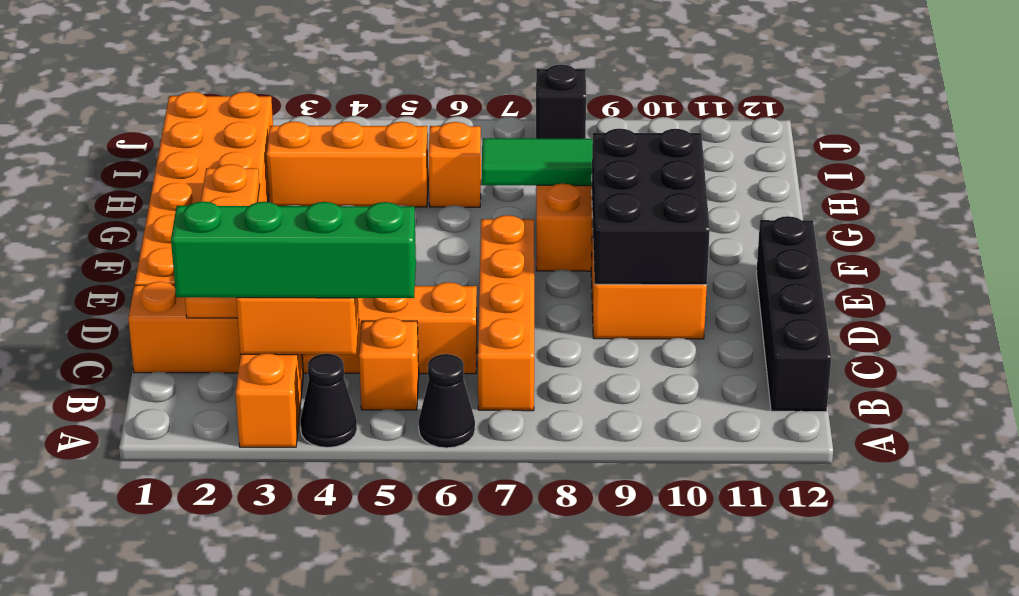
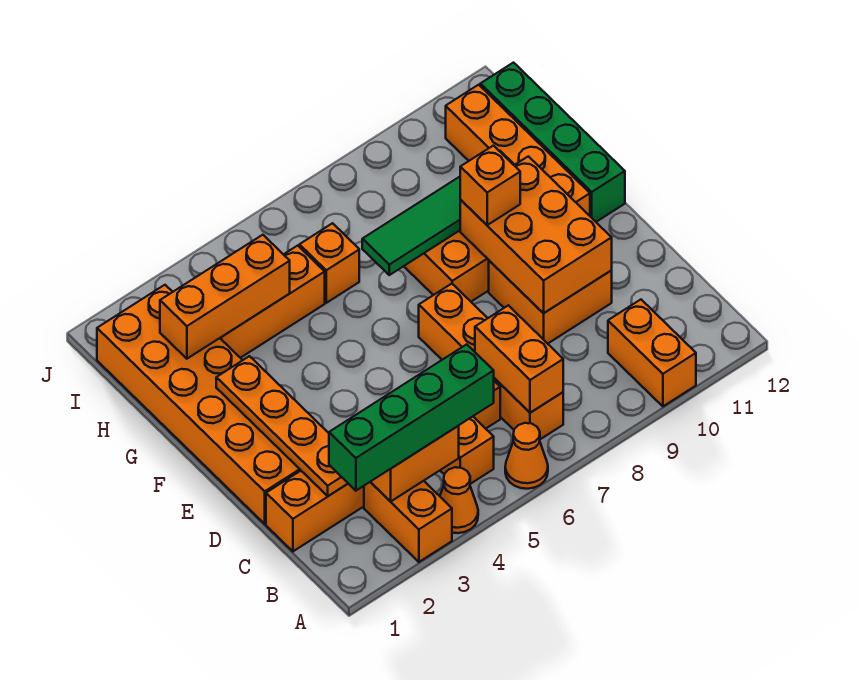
black 1x1 cone [300,354,357,448] -> orange 1x1 cone [440,467,478,533]
black 1x1 cone [419,354,475,448] -> orange 1x1 cone [505,423,548,489]
none -> orange 1x2 brick [608,300,696,406]
none -> orange 1x2 brick [475,305,563,413]
black 1x4 brick [756,216,831,412] -> none
black 2x3 brick [592,129,710,285] -> orange 2x3 brick [460,156,612,313]
none -> orange 1x1 brick [460,146,520,225]
none -> orange 1x4 brick [446,85,590,216]
none -> green 1x4 brick [480,63,625,222]
none -> orange 1x3 brick [160,235,290,359]
black 1x1 brick [536,65,586,139] -> none

